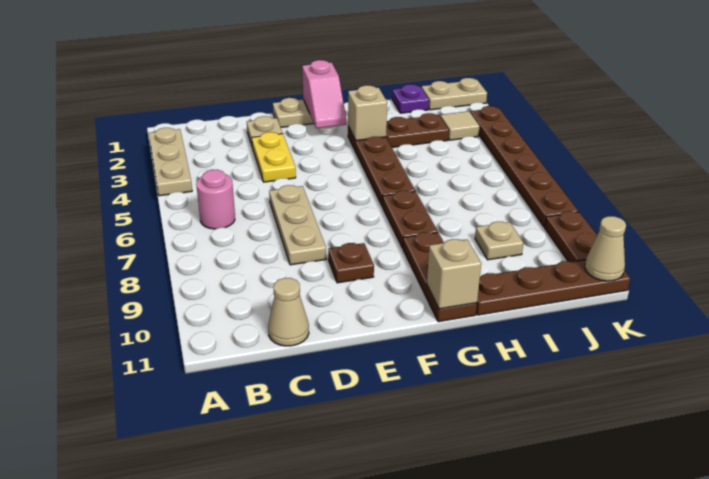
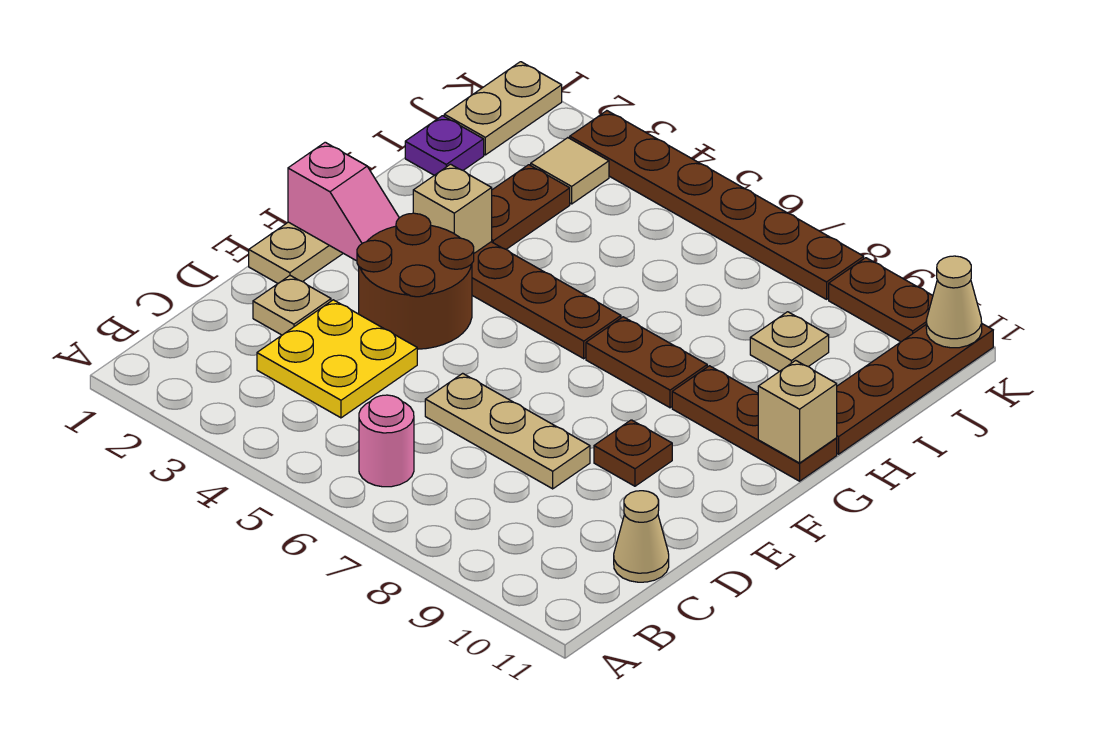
tan 1x3 plate [149,128,192,196] -> none
yellow 1x2 plate [252,132,296,182] -> yellow 2x2 plate [257,300,417,418]
none -> brown 2x2 round brick [357,213,474,349]

